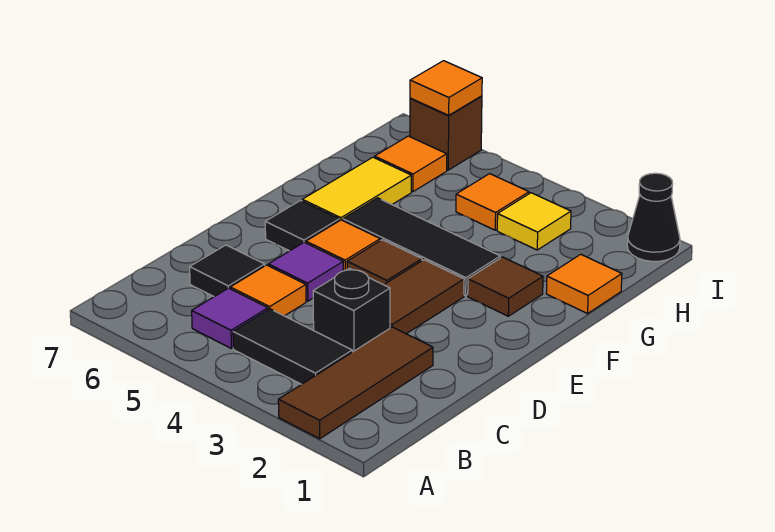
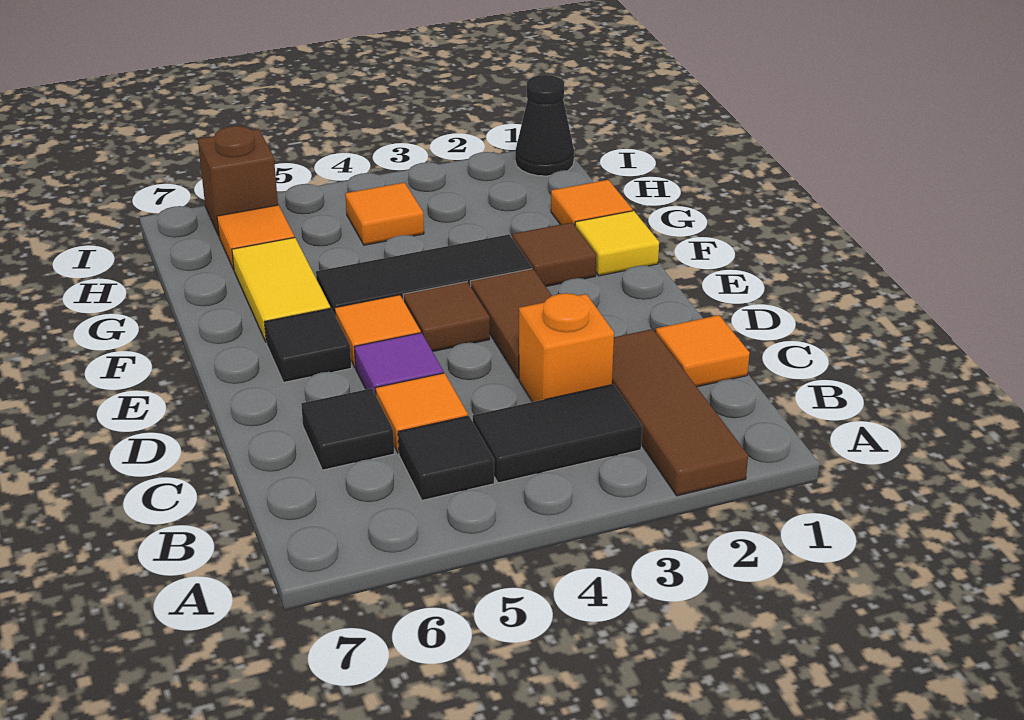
purple 1x1 tile [192,288,268,348] -> black 1x1 tile [398,416,494,500]
black 1x1 brick [313,268,390,352] -> orange 1x1 brick [519,293,614,402]
yellow 1x1 tile [497,193,571,250] -> yellow 1x1 tile moved to [575,211,659,276]
orange 1x1 tile [410,61,482,115] -> orange 1x1 tile moved to [656,315,750,387]

